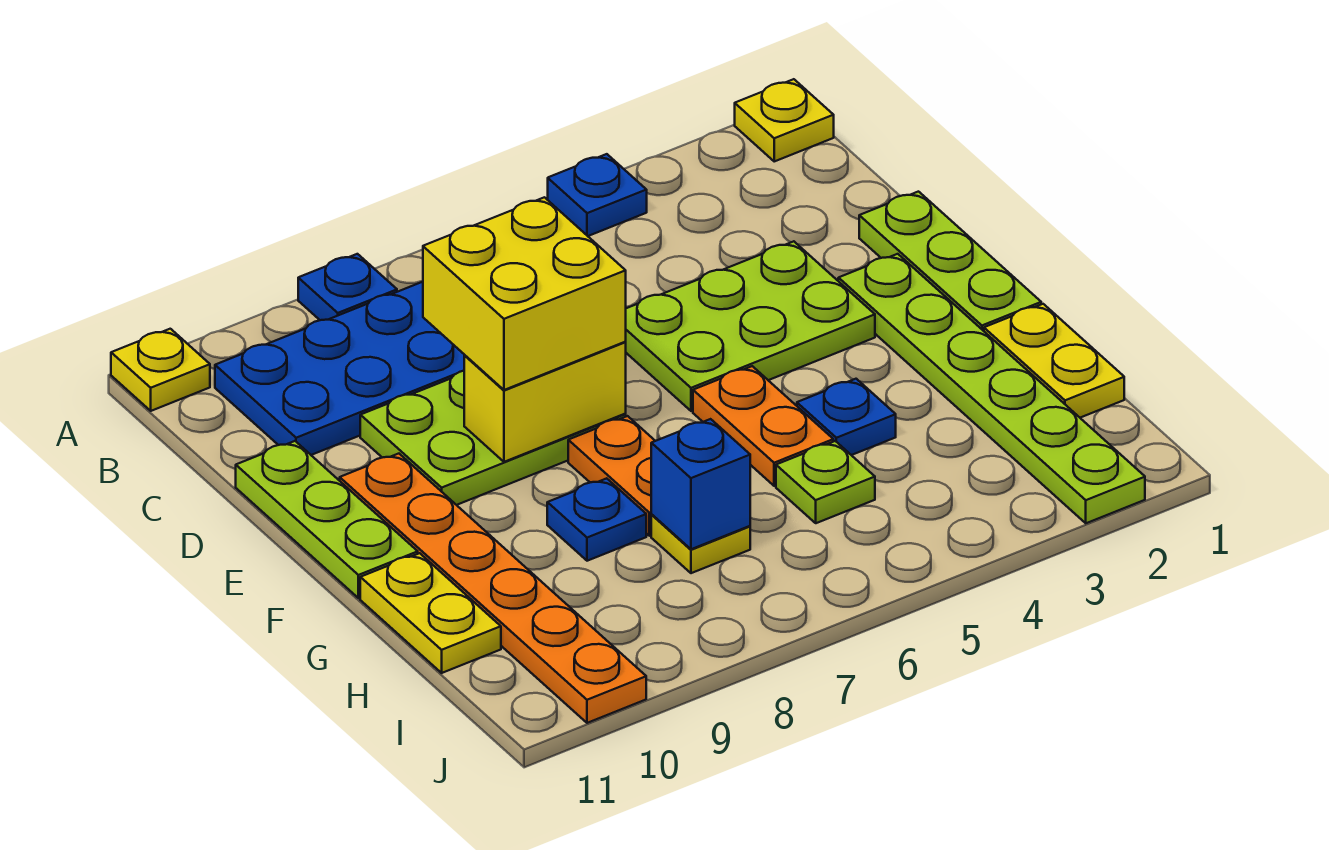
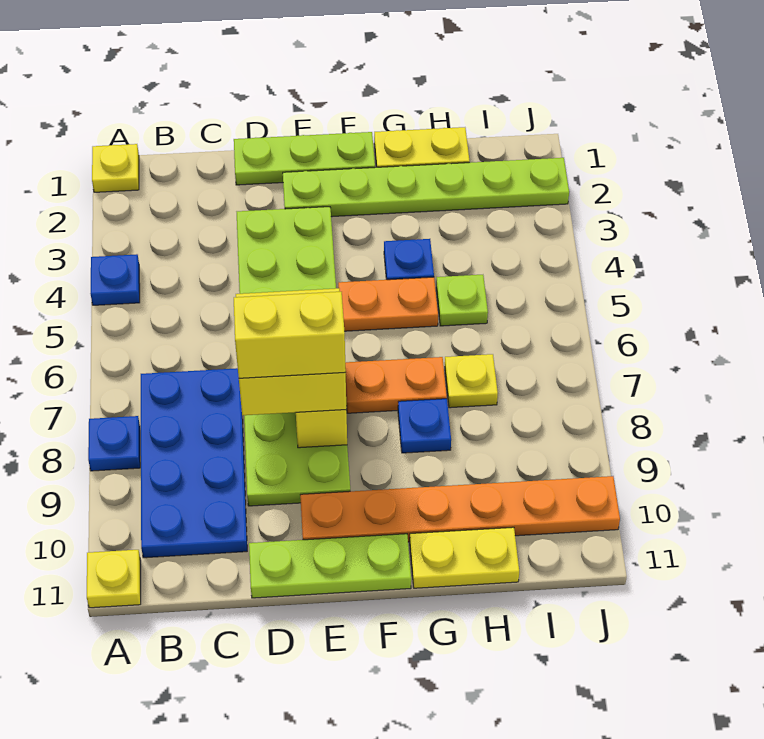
none -> yellow 1x2 brick [234,292,346,378]
blue 1x1 brick [651,419,750,549] -> none

